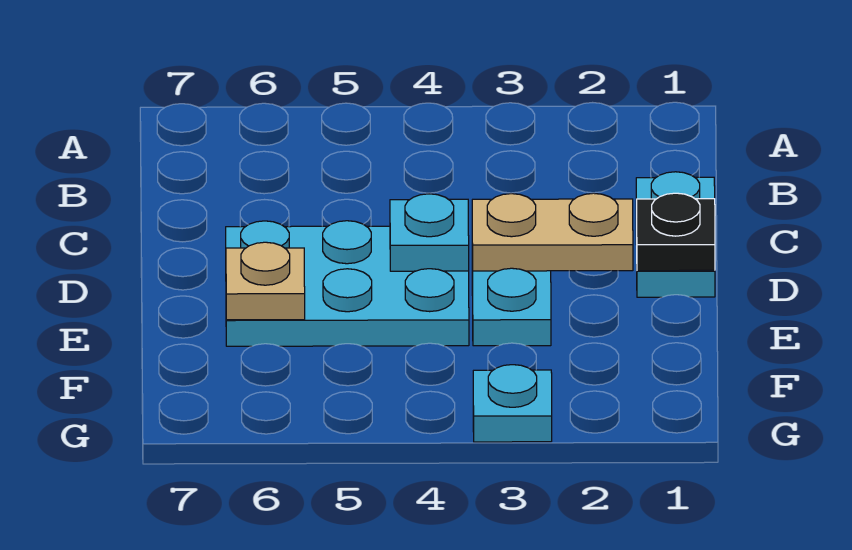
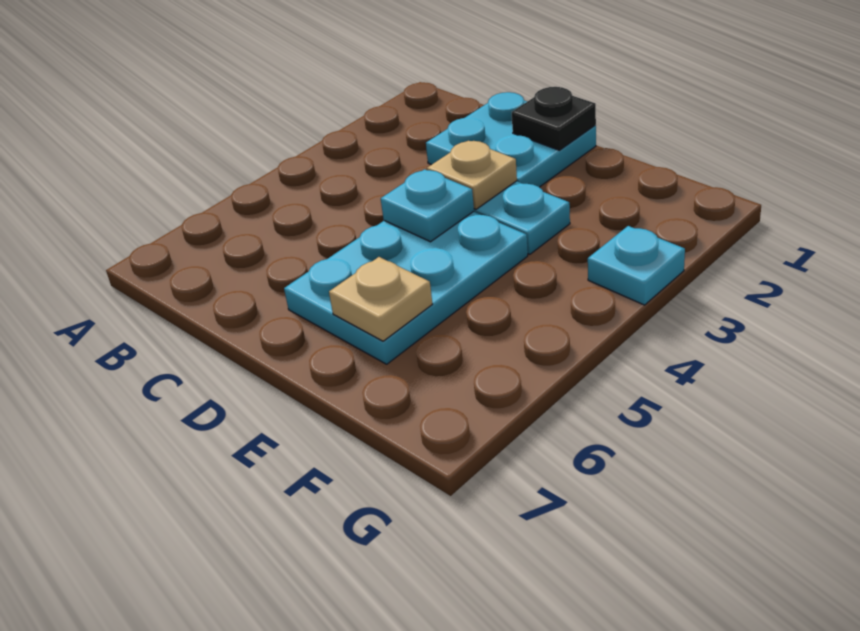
cyan 1x2 plate [636,172,715,297] -> cyan 2x2 plate [426,92,596,187]
tan 1x2 plate [472,193,633,271] -> tan 1x1 plate [427,141,517,209]

